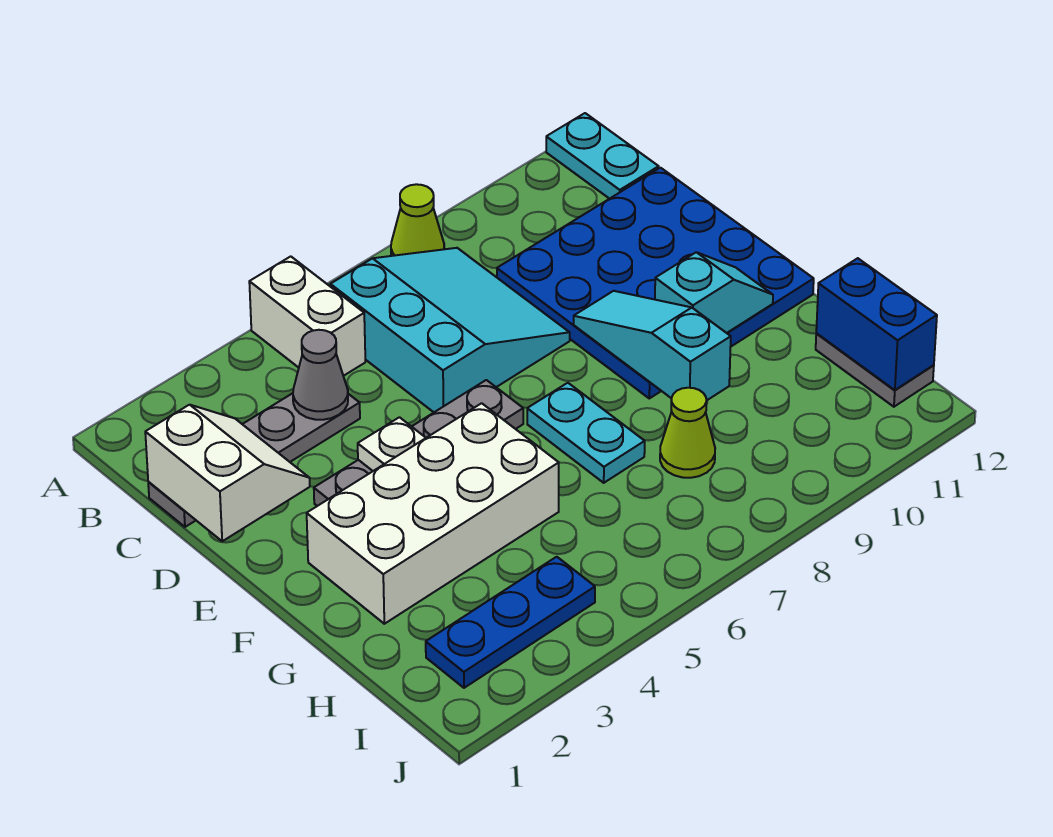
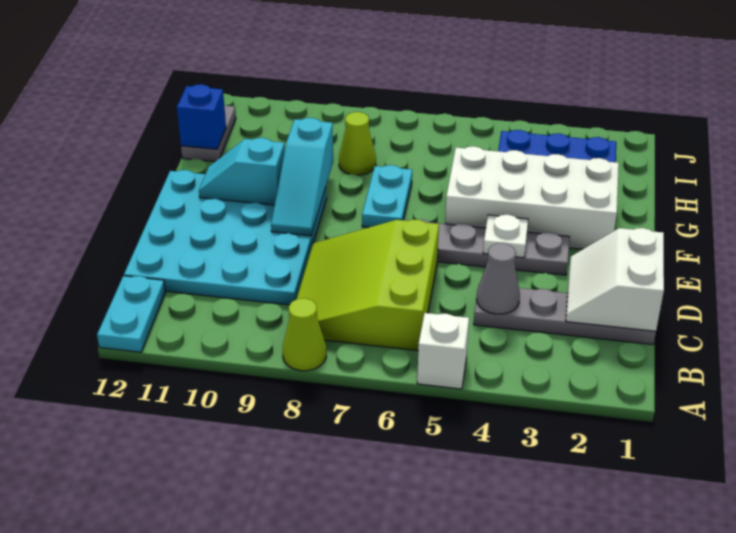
white 1x2 brick [249,256,365,376] -> white 1x1 brick [417,313,469,389]
cyan 3x3 slope [330,248,570,412] -> lime 3x3 slope [297,219,439,351]
blue 4x4 plate [497,168,814,398] -> cyan 4x4 plate [124,170,326,305]
blue 1x2 brick [816,258,937,390] -> blue 1x1 brick [177,84,226,149]

